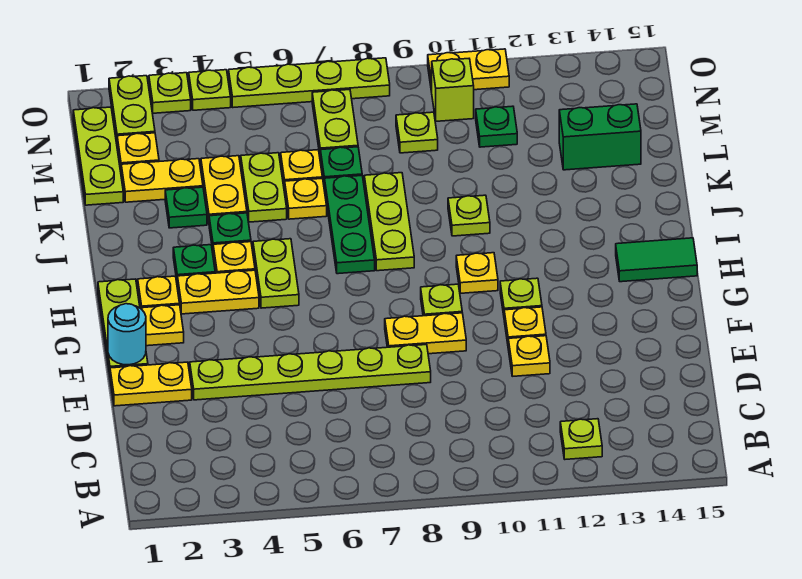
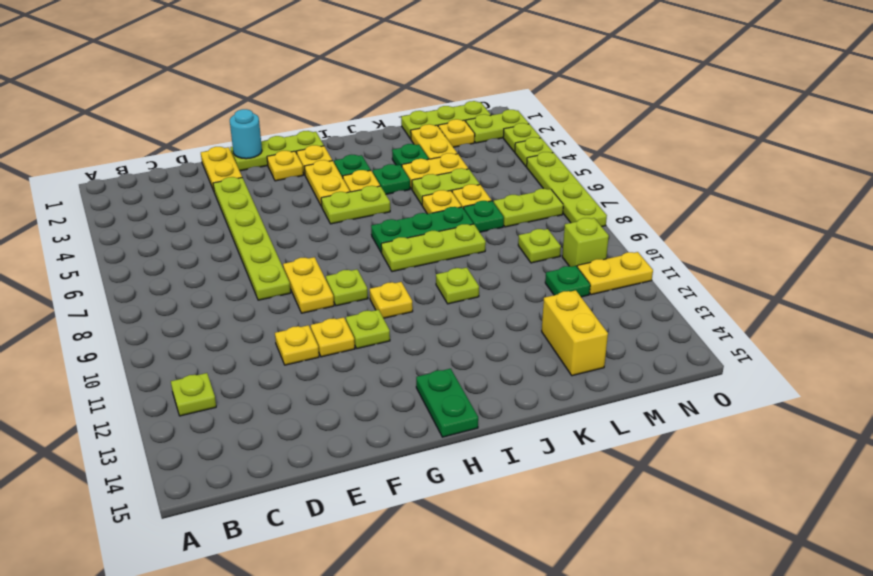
green 1x2 tile [616,238,697,282] -> green 1x2 plate [416,369,478,437]
green 1x2 brick [559,104,641,170] -> yellow 1x2 brick [542,290,608,376]
yellow 1x2 plate [428,49,509,92] -> yellow 1x2 plate turned to [577,252,653,295]

